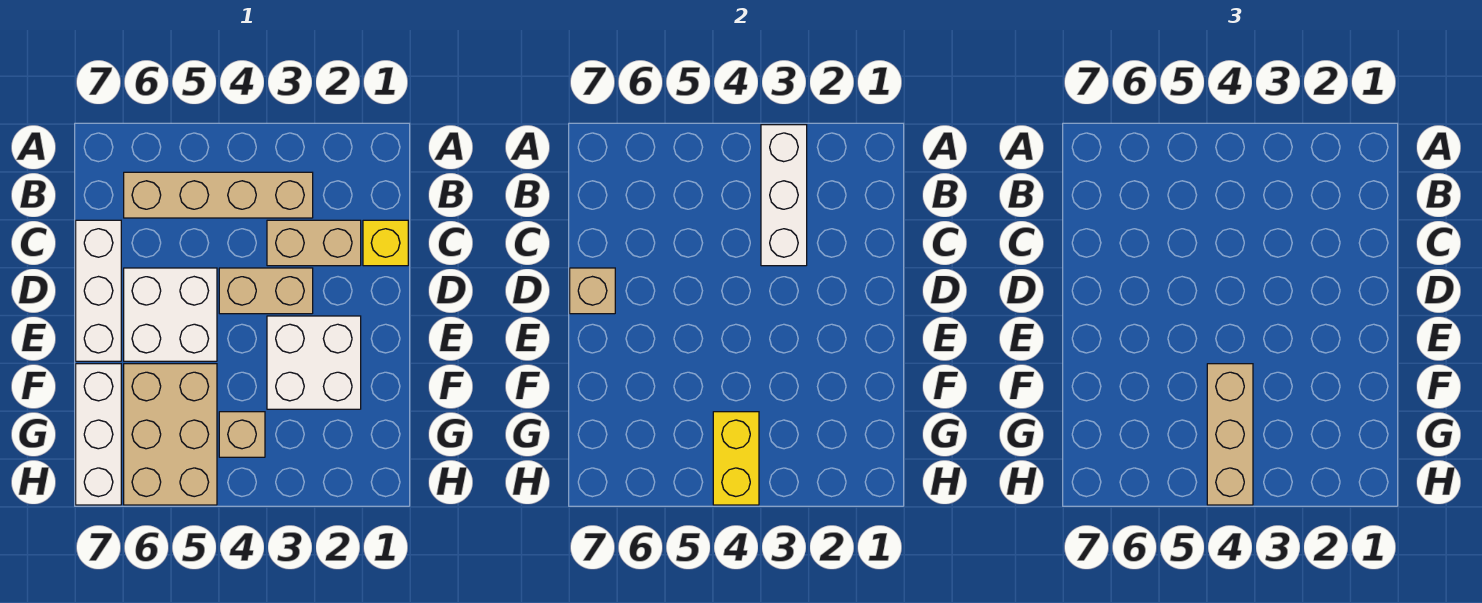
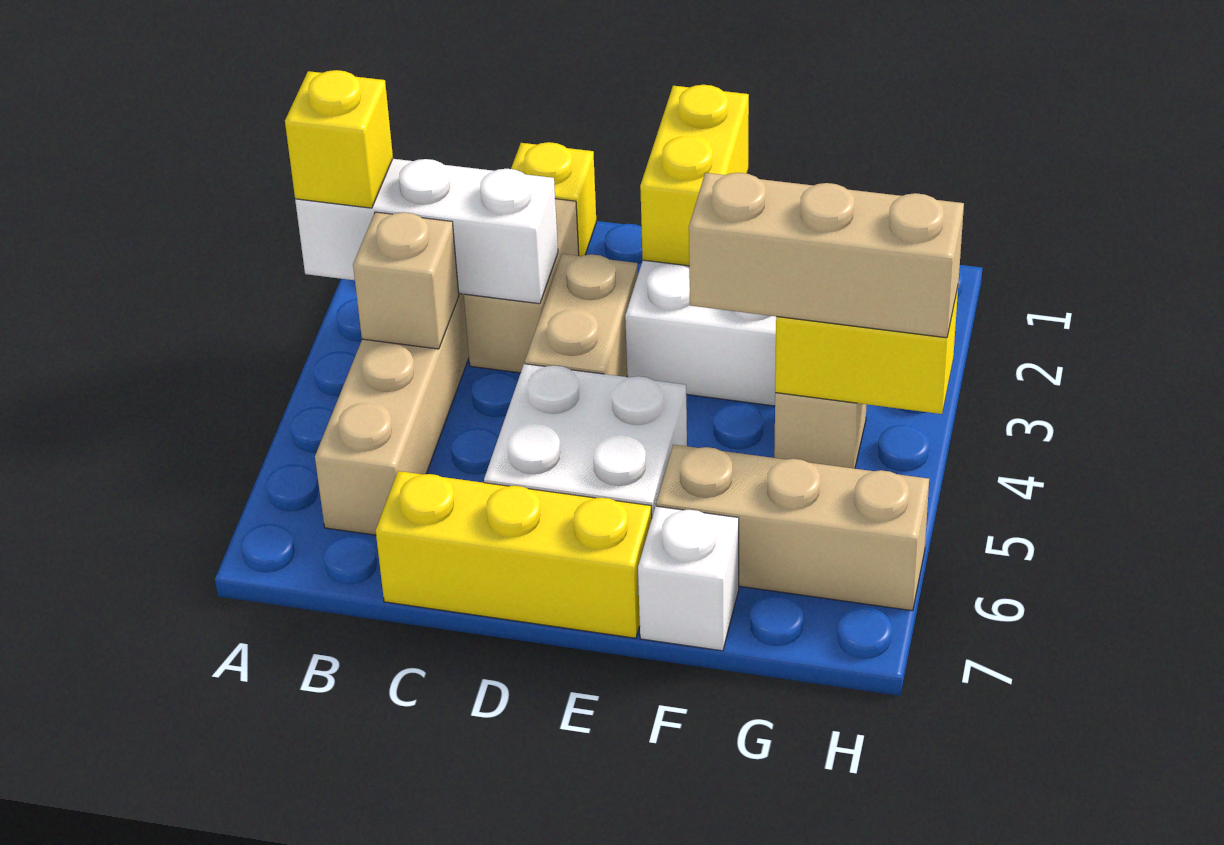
none -> yellow 1x1 brick [285,70,393,208]
white 1x3 brick [76,220,121,361] -> yellow 1x3 brick [376,471,652,638]
tan 1x1 brick [570,268,615,314] -> tan 1x1 brick moved to [353,212,459,349]
none -> yellow 1x2 brick [640,85,749,266]
tan 2x3 brick [124,364,217,505] -> tan 1x3 brick [656,445,929,611]
white 1x3 brick [76,364,121,505] -> white 1x1 brick [638,506,739,651]

